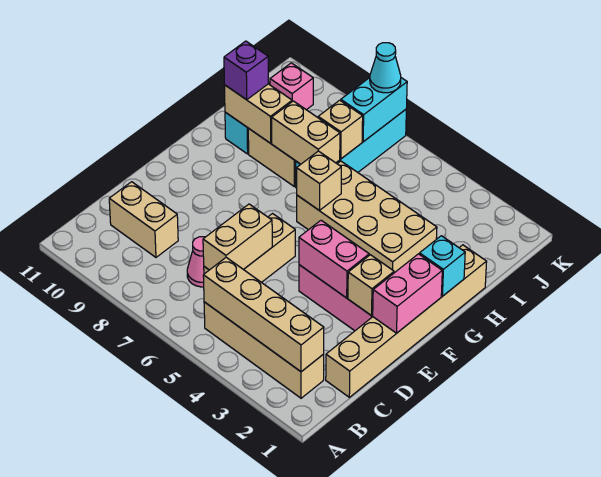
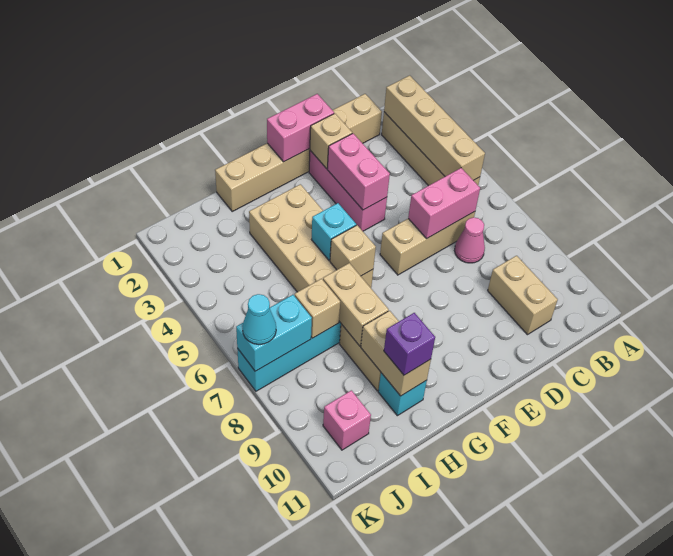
tan 1x2 brick [203,204,272,270] -> pink 1x2 brick [408,168,480,238]
cyan 1x1 brick [420,236,465,296] -> cyan 1x1 brick moved to [312,203,356,261]

